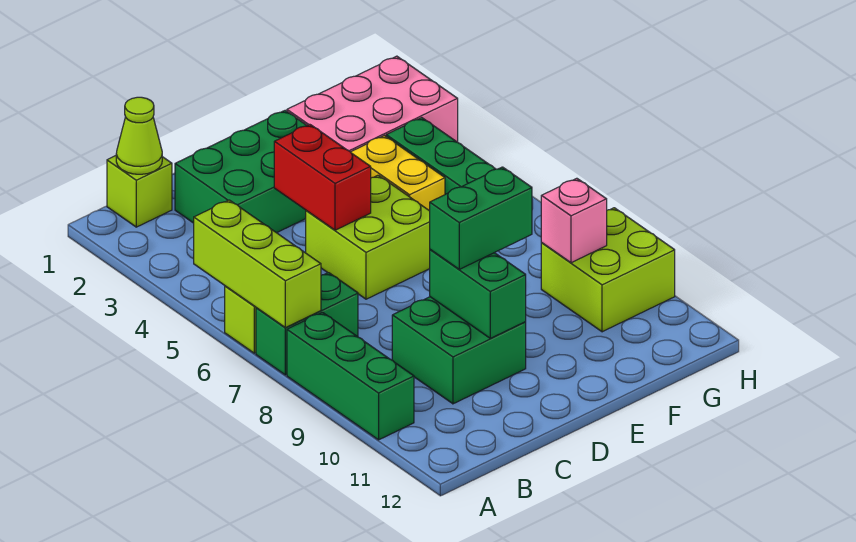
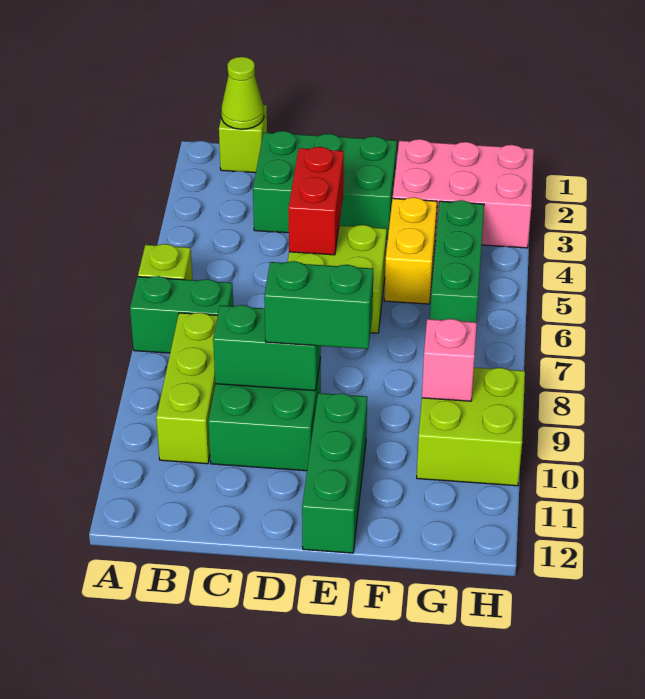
lime 1x3 brick [194,200,321,328] -> lime 1x3 brick moved to [156,313,218,464]
green 1x3 brick [287,312,414,440] -> green 1x3 brick moved to [302,393,367,553]
green 1x2 brick [430,250,526,338] -> green 1x2 brick turned to [213,305,321,391]

